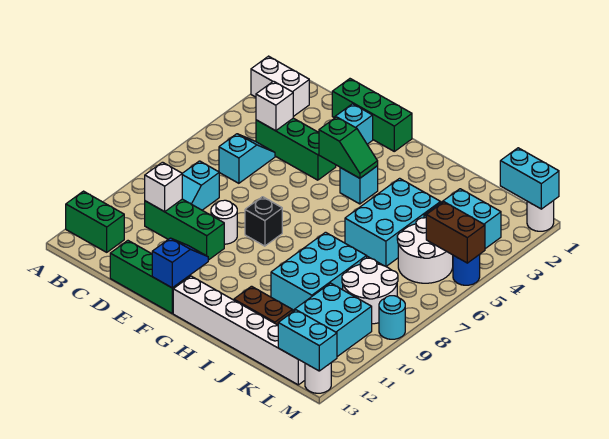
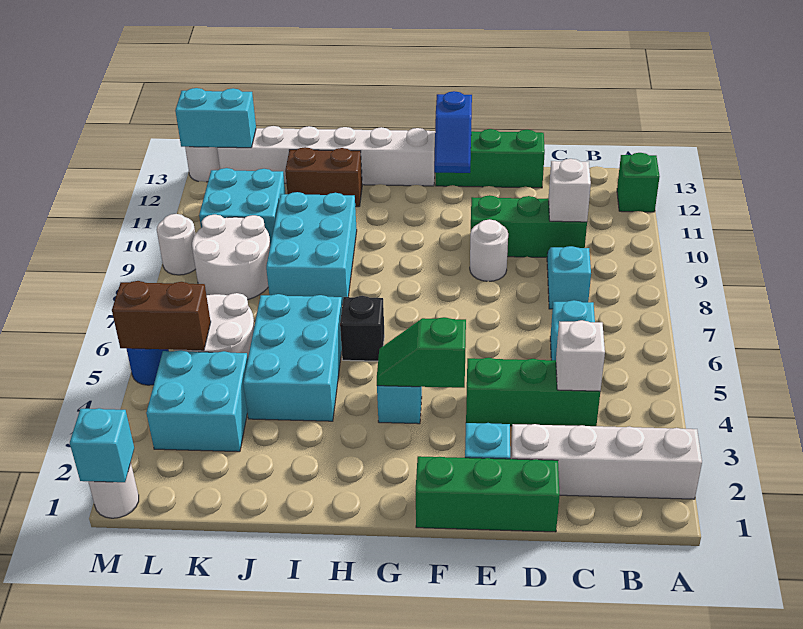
white 1x2 brick [251,56,309,117] -> white 1x4 brick [510,424,702,499]
green 1x2 brick [66,191,124,252] -> green 1x1 brick [617,153,660,212]
black 1x1 brick [245,197,282,246] -> black 1x1 brick moved to [340,296,384,361]
cyan 1x2 brick [500,148,559,209] -> cyan 1x1 brick [70,408,134,482]
cyan 1x1 round brick [379,296,405,339] -> white 1x1 round brick [157,214,196,275]

